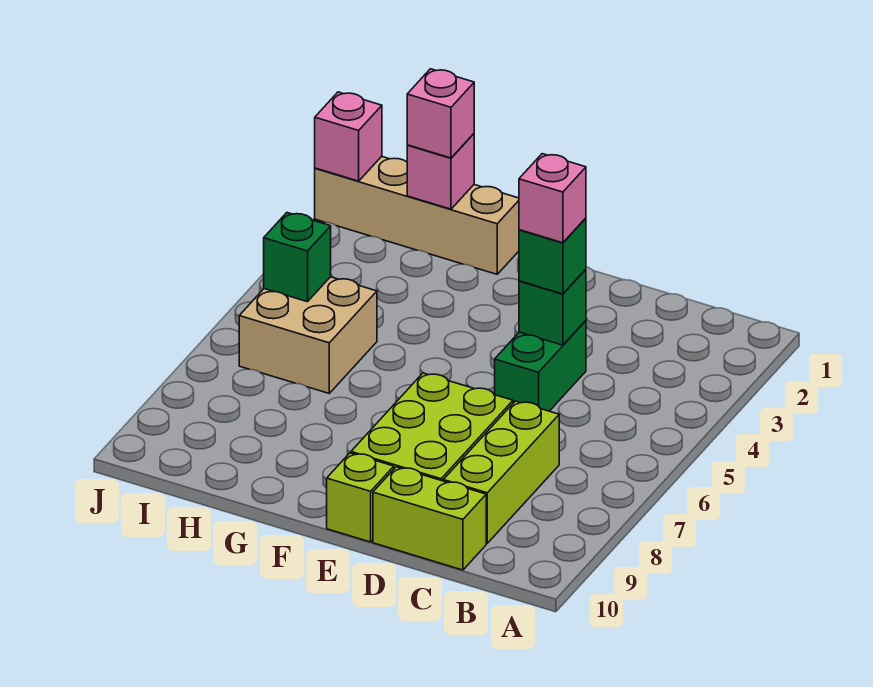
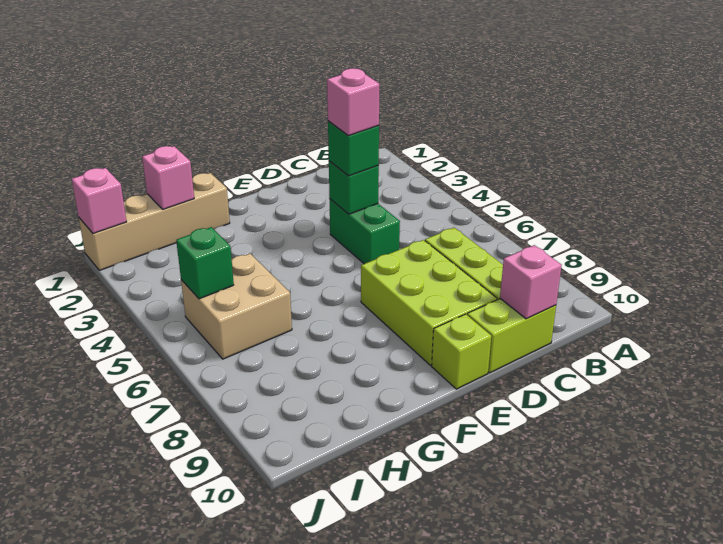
pink 1x1 brick [407,69,474,158] -> pink 1x1 brick moved to [500,245,562,319]

